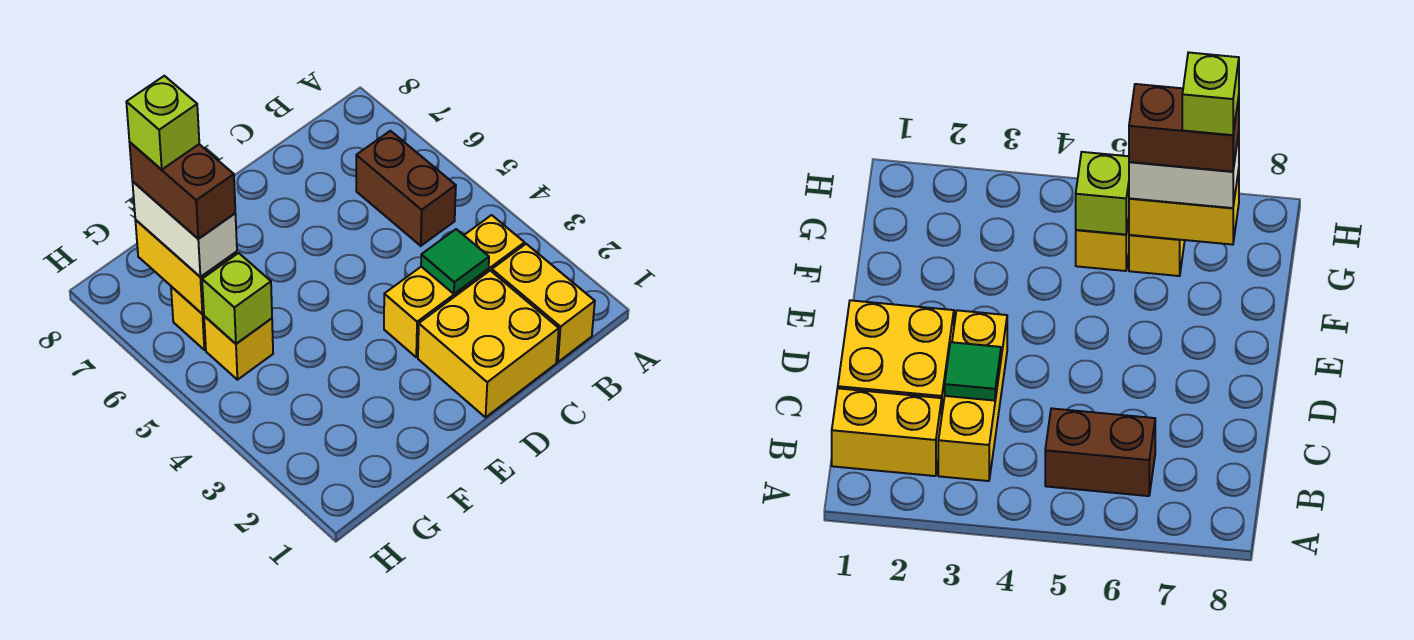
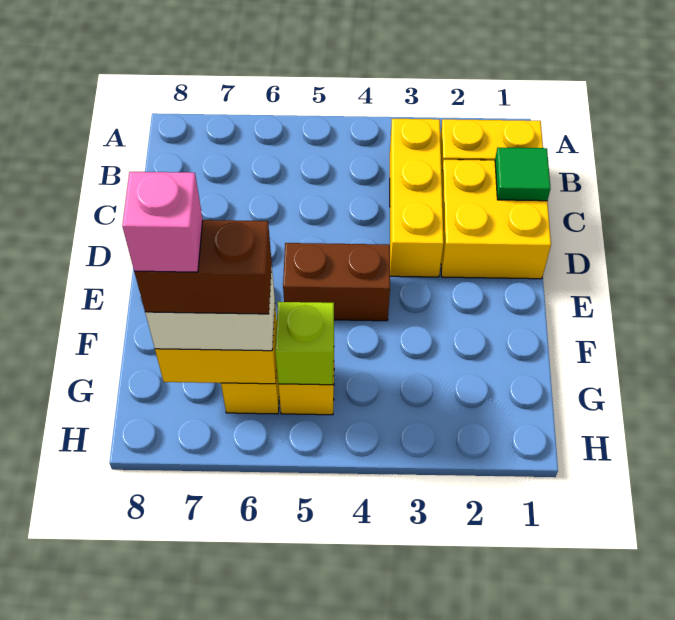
brown 1x2 brick [356,131,456,246] -> brown 1x2 brick moved to [283,243,390,321]
green 1x1 tile [421,229,489,294] -> green 1x1 tile moved to [495,148,551,201]
lime 1x1 brick [126,76,199,170] -> pink 1x1 brick [122,172,203,272]

